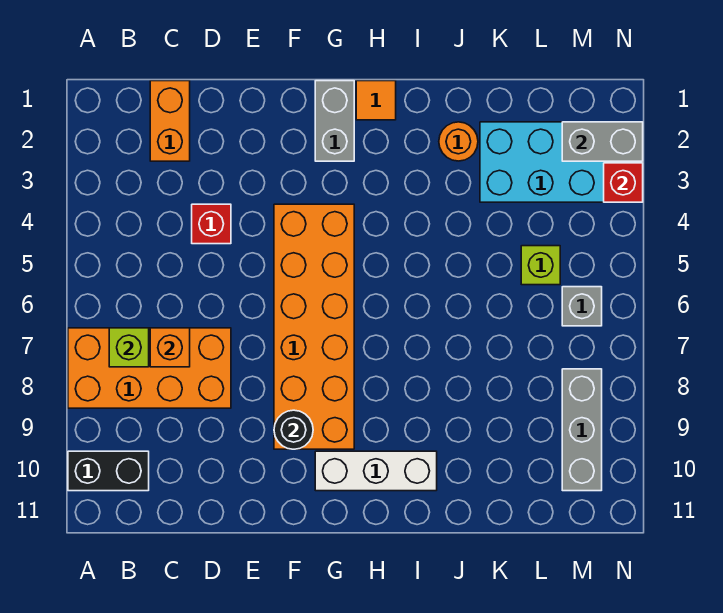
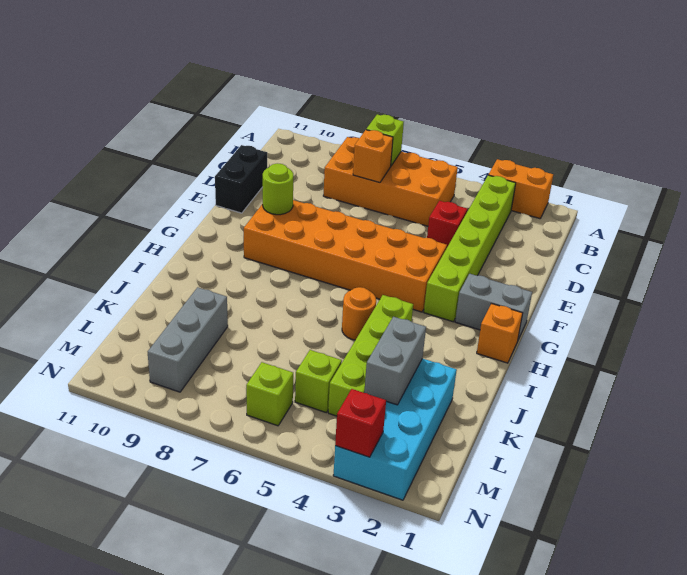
orange 2x4 brick [68,328,231,408] -> orange 2x4 brick turned to [323,137,458,226]
black 1x2 brick [68,451,149,491] -> black 1x2 brick moved to [215,145,267,213]
none -> lime 1x6 brick [424,175,516,322]
orange 1x2 brick [150,81,190,161] -> orange 1x2 brick moved to [488,159,553,219]
black 1x1 round brick [274,410,313,449] -> lime 1x1 round brick [263,163,293,215]
white 1x3 brick [315,451,437,491] -> none
orange 1x1 tile [356,81,396,120] -> orange 1x1 brick [477,304,523,363]
none -> lime 1x4 brick [328,295,413,416]
orange 1x1 round brick [439,122,478,161] -> orange 1x1 round brick moved to [342,287,376,340]
grey 1x2 brick [562,122,643,161] -> grey 1x2 brick moved to [364,317,426,405]
grey 1x1 brick [562,287,602,326] -> lime 1x1 brick [246,362,293,426]
grey 1x3 brick [562,369,602,491] -> grey 1x3 brick turned to [148,287,228,392]

